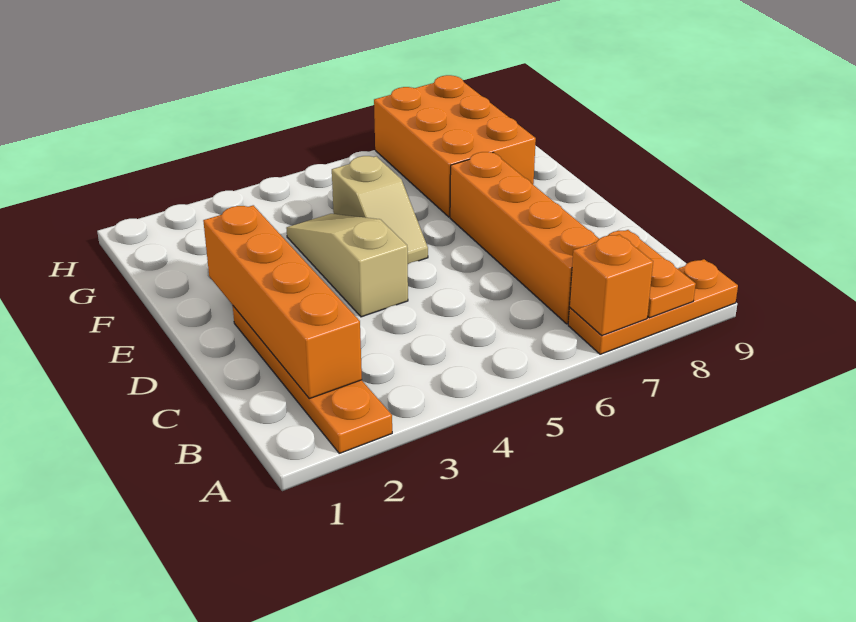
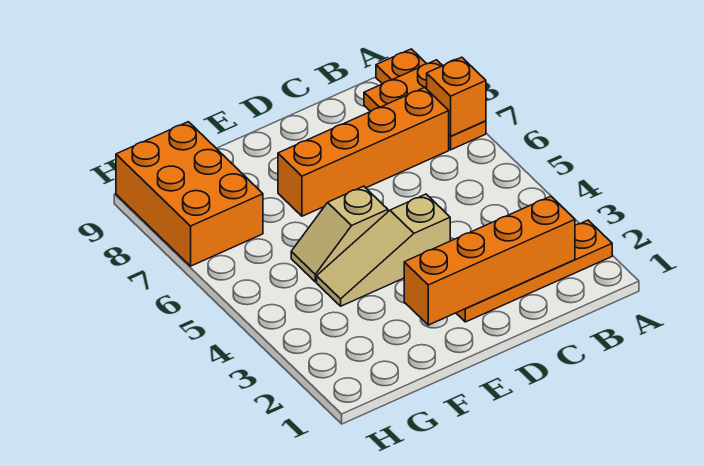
tan 1x2 slope [332,156,428,264] -> tan 1x2 slope turned to [291,186,388,282]
orange 2x3 brick [374,75,536,217] -> orange 2x3 brick turned to [116,122,263,266]

